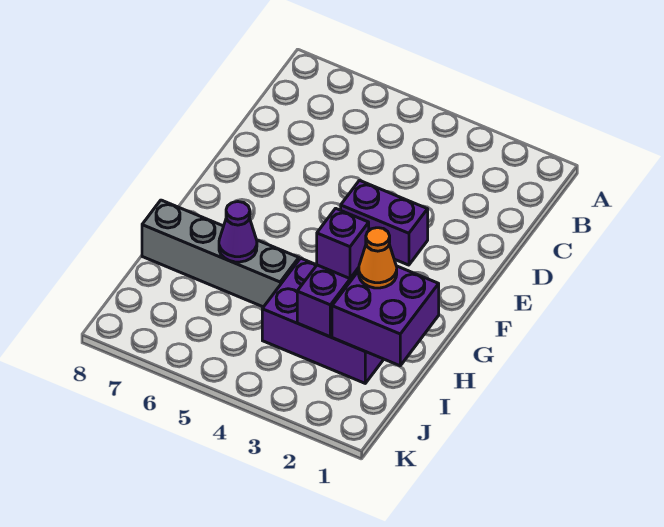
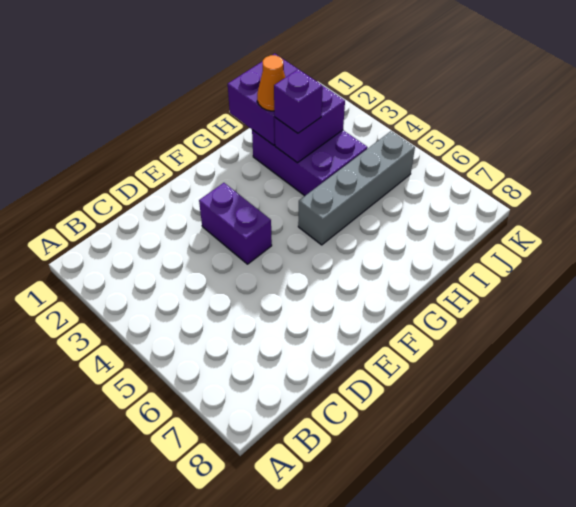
grey 1x4 brick [142,200,299,307] -> grey 1x4 brick turned to [298,131,415,245]
purple 1x1 cone [219,202,257,262] -> none

